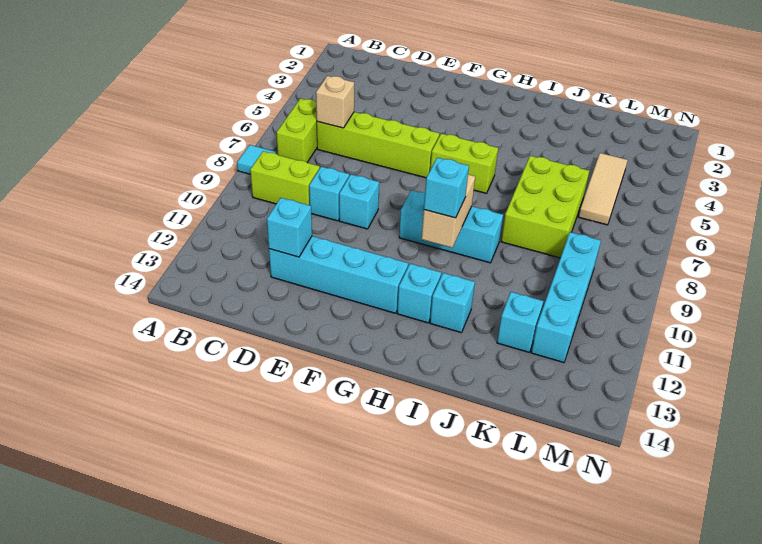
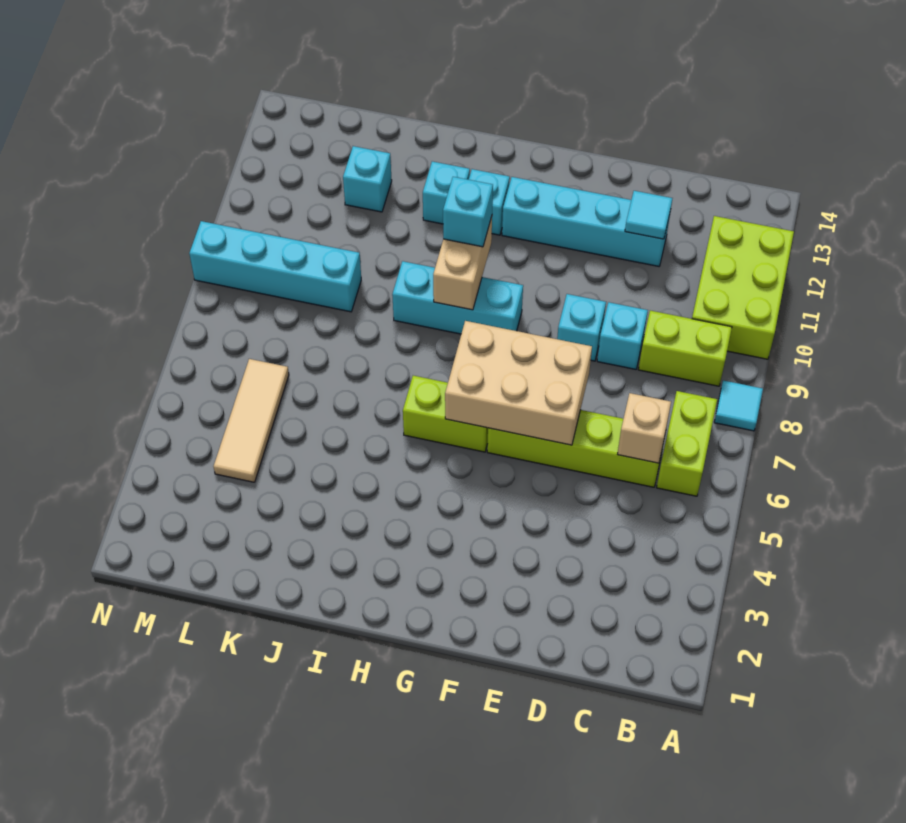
cyan 1x1 brick [267,198,312,257] -> cyan 1x1 tile [625,191,672,239]
none -> tan 2x3 brick [445,321,592,445]
lime 2x3 brick [501,156,589,258] -> lime 2x3 brick moved to [692,216,794,359]
cyan 1x4 brick [531,232,601,363] -> cyan 1x4 brick turned to [189,221,361,312]

